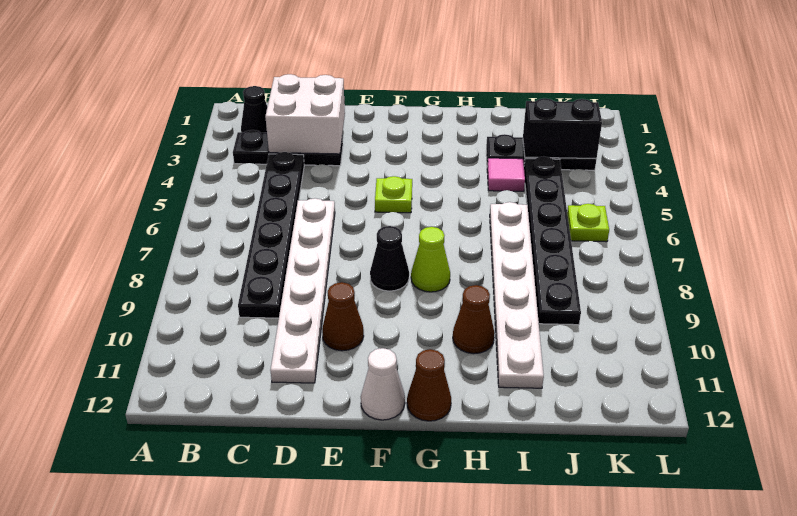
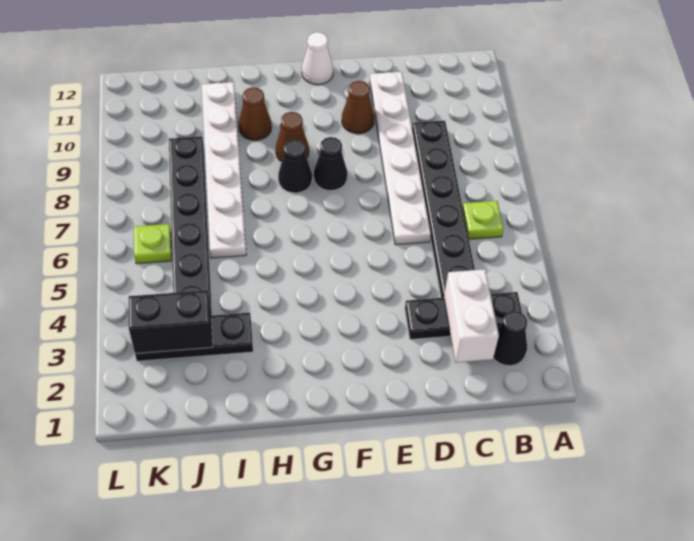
white 2x2 brick [265,74,345,154] -> white 1x2 brick [444,269,499,362]
lime 1x1 plate [375,176,412,213] -> lime 1x1 plate moved to [463,201,503,239]
lime 1x1 cone [411,227,450,292] -> black 1x1 cone [278,139,312,193]
brown 1x1 cone [407,349,451,421] -> brown 1x1 cone moved to [276,112,309,162]
pink 1x1 tile [487,158,525,191] -> none

